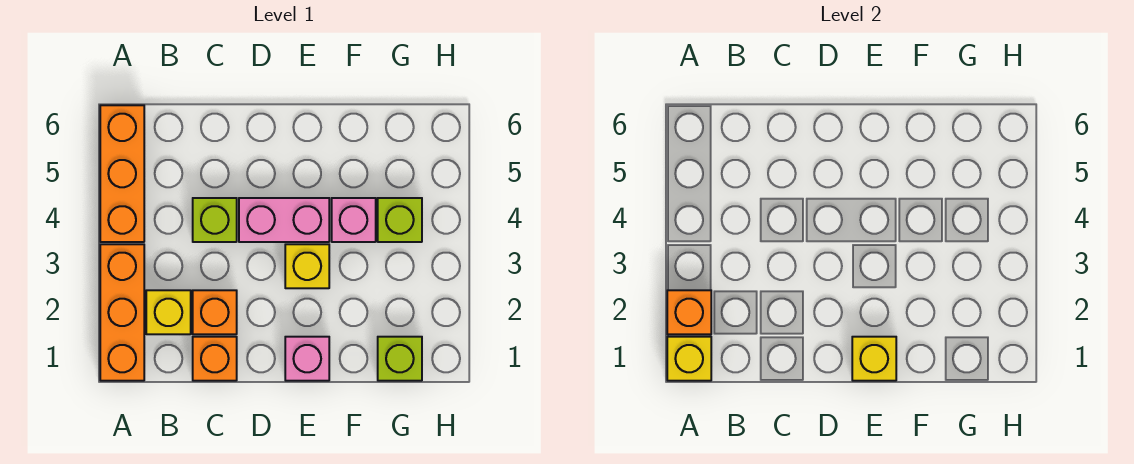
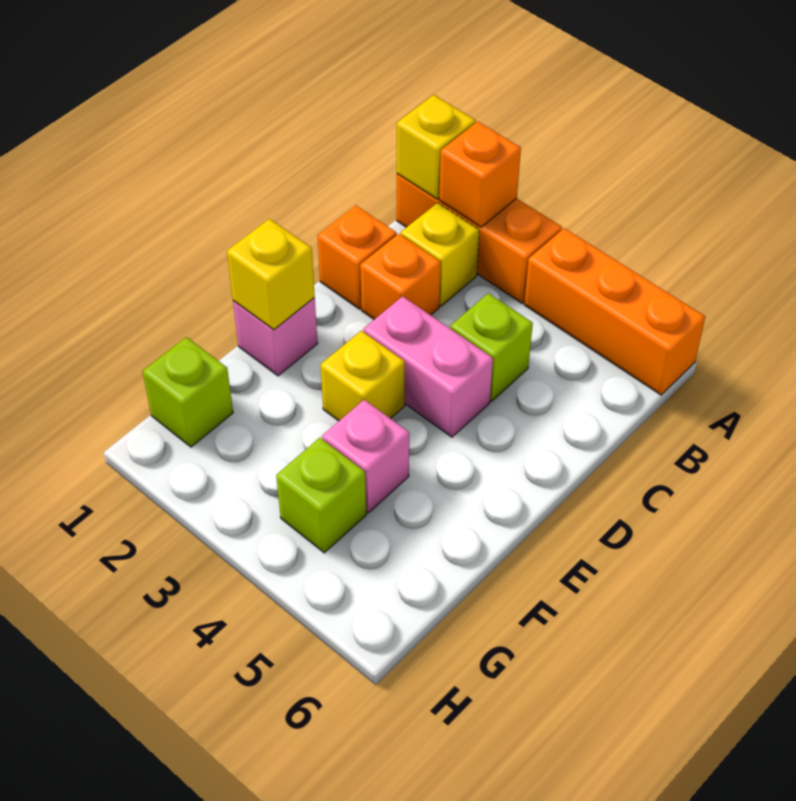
pink 1x2 brick [239,198,329,242] -> pink 1x2 brick turned to [363,296,493,437]

